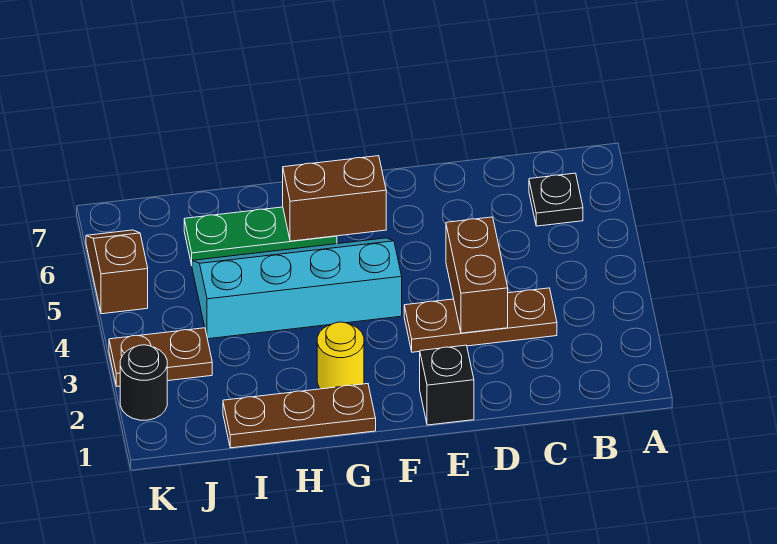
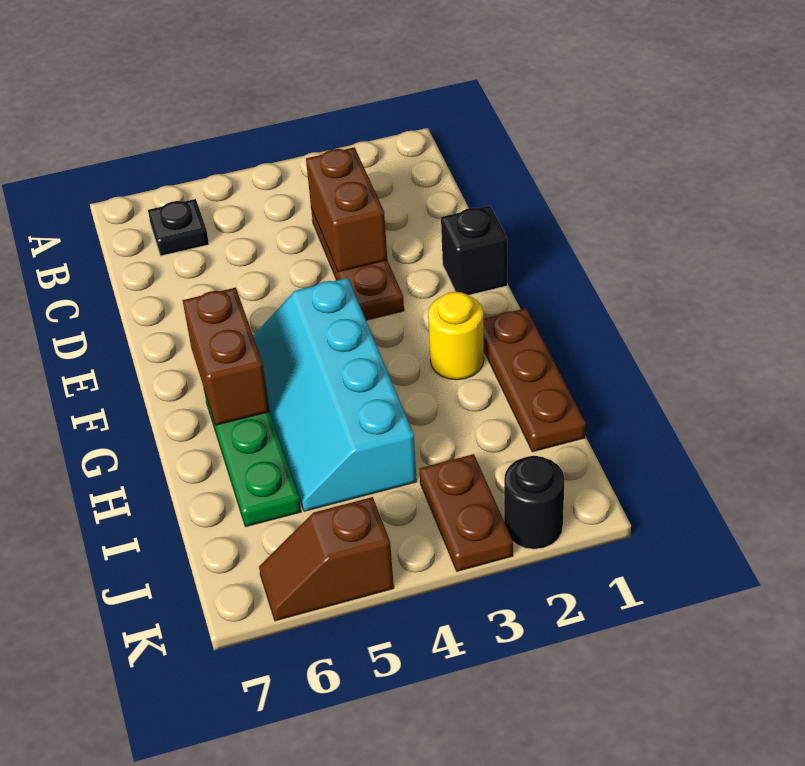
brown 1x2 brick [446,217,508,333] -> brown 1x2 brick turned to [306,147,387,272]

